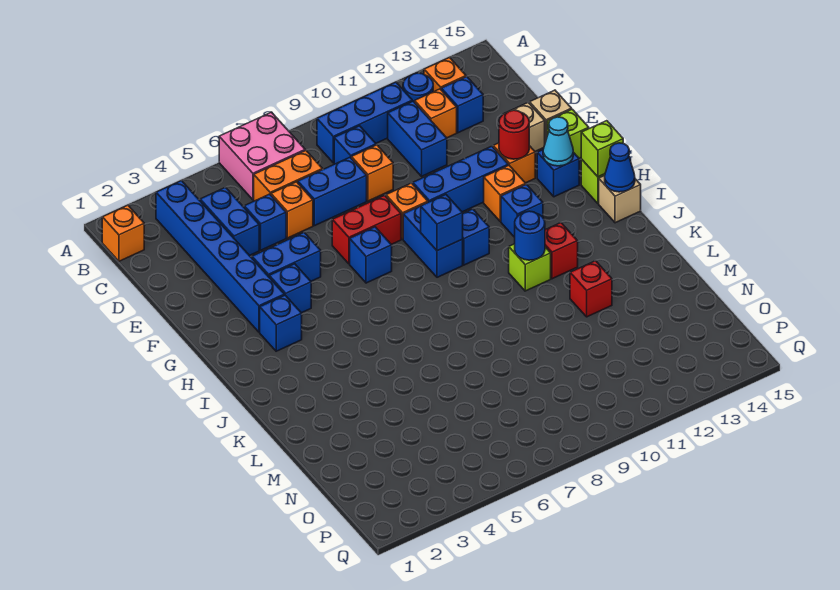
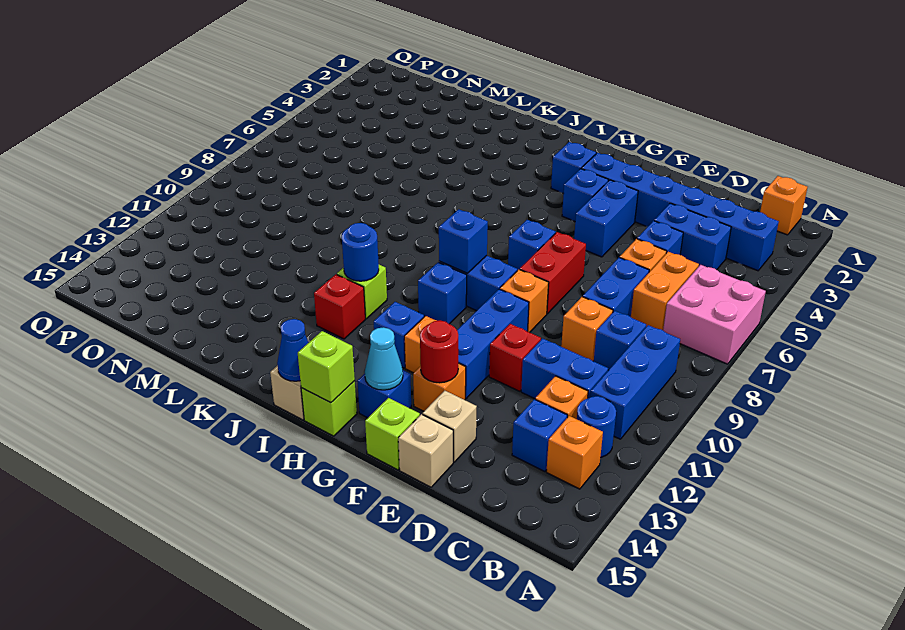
red 1x1 brick [570,261,612,317] -> red 1x1 brick moved to [489,324,541,391]

